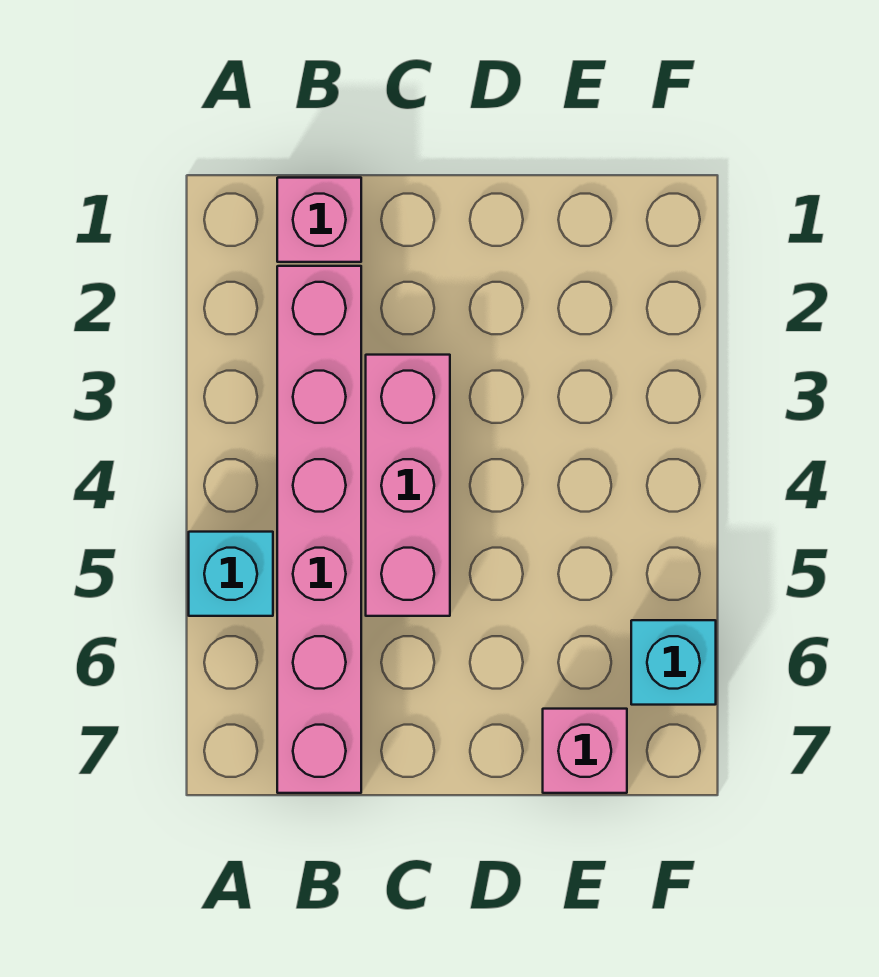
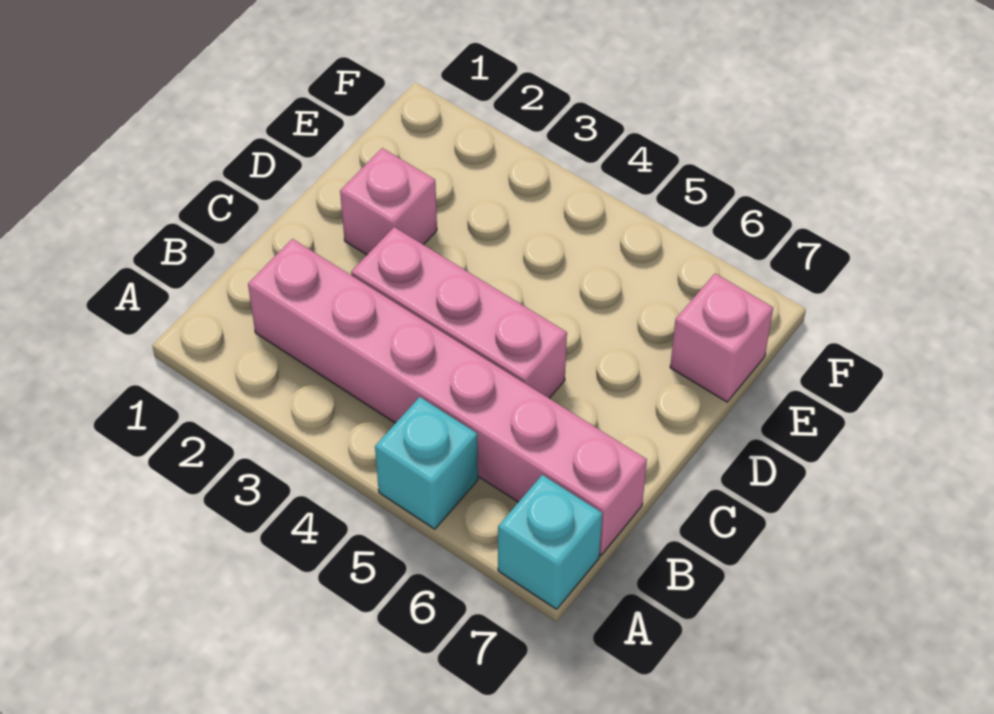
pink 1x1 brick [277,178,361,262] -> pink 1x1 brick moved to [340,148,437,255]
cyan 1x1 brick [631,620,716,705] -> cyan 1x1 brick moved to [498,475,602,609]

